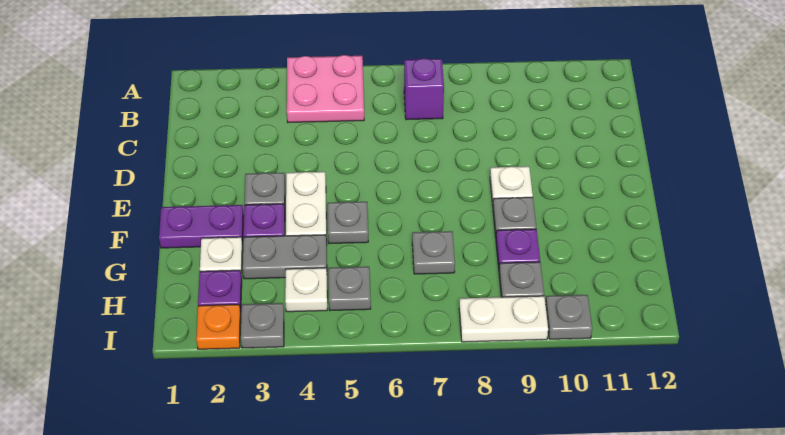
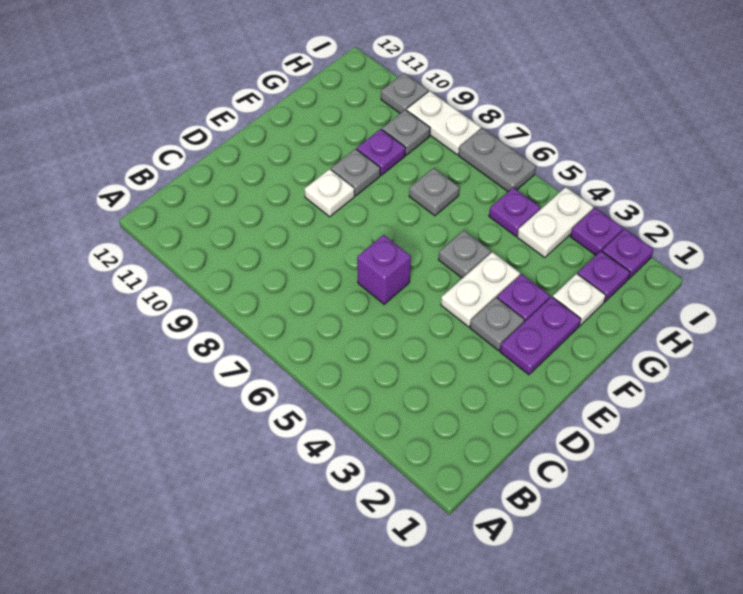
pink 2x2 plate [287,55,364,123] -> none
purple 1x1 brick [404,58,444,120] -> purple 1x1 brick moved to [357,235,411,304]
purple 1x2 plate [159,205,244,248] -> purple 1x2 plate turned to [500,297,581,375]
grey 1x2 plate [243,235,327,279] -> grey 1x2 plate moved to [459,128,536,192]
white 1x1 plate [285,268,327,312] -> white 1x2 plate [517,187,593,258]
grey 1x1 plate [329,267,371,310] -> purple 1x1 plate [489,188,540,236]
orange 1x1 plate [196,305,241,349] -> purple 1x1 plate [602,229,654,279]
grey 1x1 plate [241,303,284,348] -> purple 1x1 plate [570,208,623,255]

